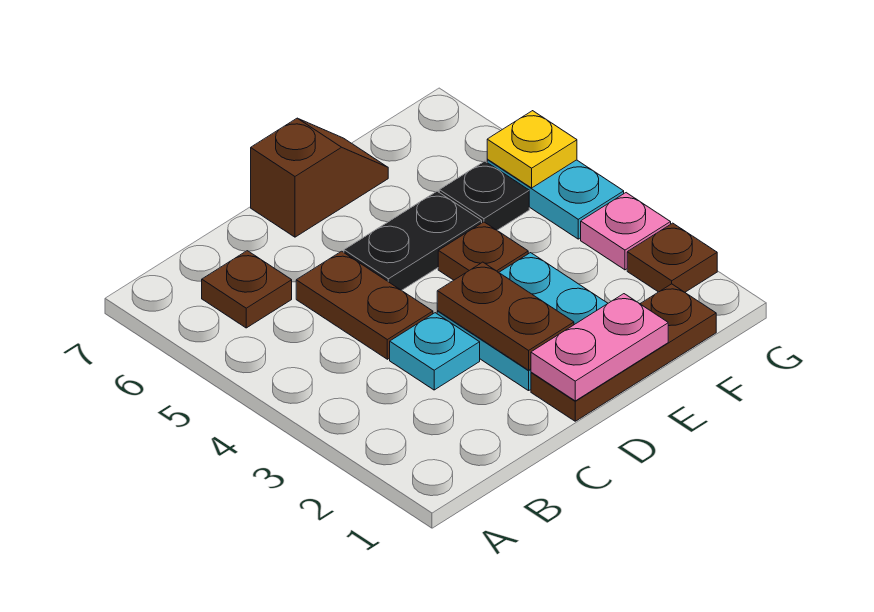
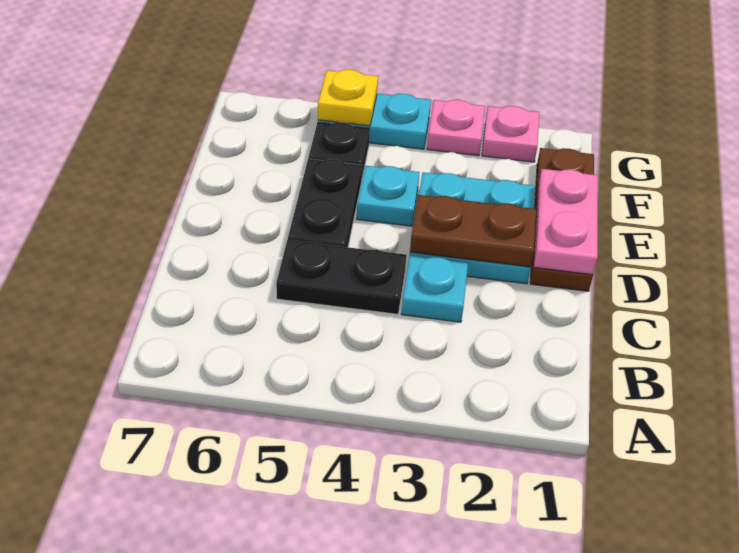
brown 1x1 plate [202,251,292,328] -> none
brown 1x2 plate [296,251,433,359] -> black 1x2 plate [276,240,406,314]
brown 1x2 slope [251,118,388,237] -> none
brown 1x1 plate [438,222,529,280] -> cyan 1x1 plate [357,166,420,226]
brown 1x1 plate [627,223,717,292] -> pink 1x1 plate [482,106,540,162]

